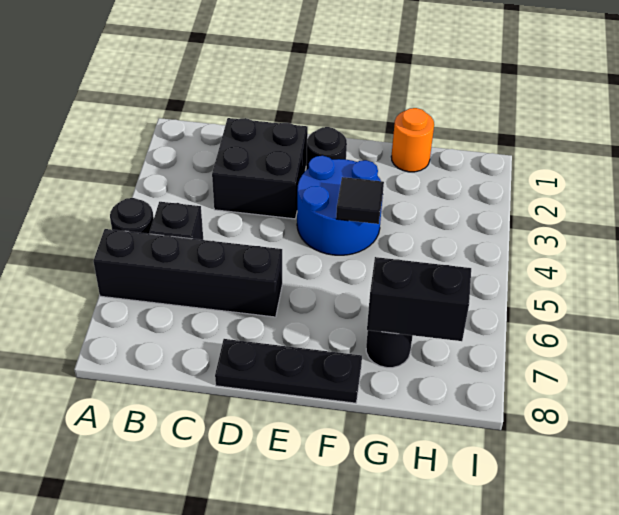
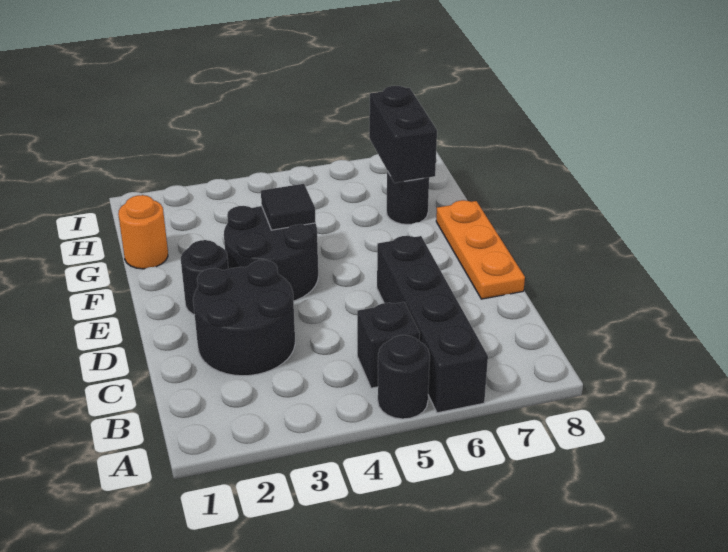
black 2x2 brick [212,118,308,219] -> black 2x2 round brick [193,260,295,376]
black 1x3 plate [215,339,362,403] -> orange 1x3 plate [436,200,525,299]
blue 2x2 round brick [297,156,383,255] -> black 2x2 round brick [224,206,318,301]

